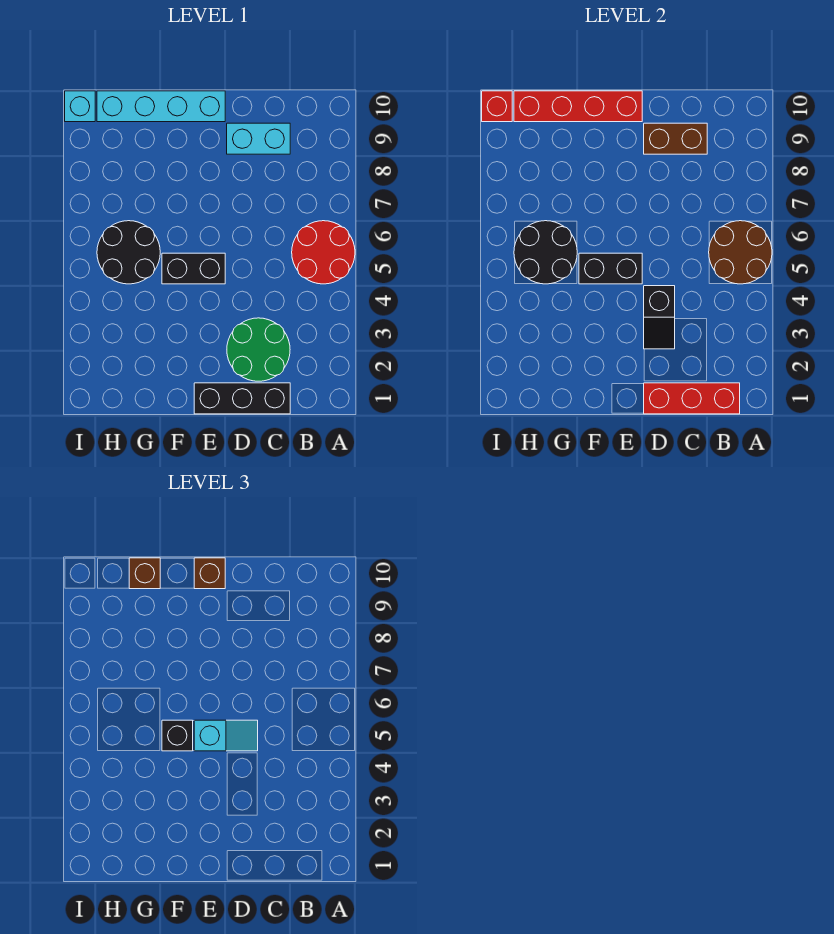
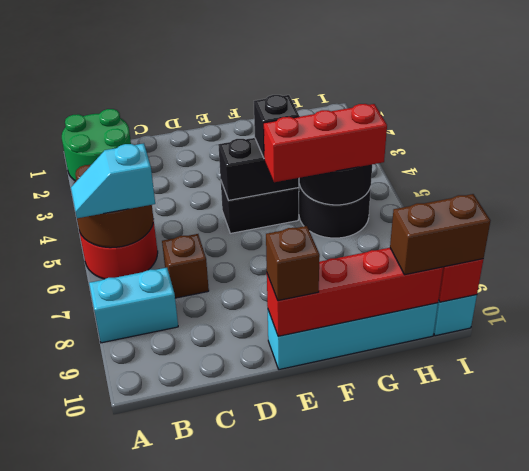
red 1x3 brick [644,383,740,414] -> red 1x3 brick moved to [264,104,387,182]
black 1x3 brick [194,383,290,414] -> none
green 2x2 round brick [227,318,290,381] -> green 2x2 round brick moved to [62,109,131,180]
cyan 1x2 brick [227,123,290,154] -> cyan 1x2 brick moved to [89,268,178,343]
brown 1x2 brick [644,123,707,154] -> brown 1x2 brick moved to [390,194,490,275]
black 1x2 slope [644,286,675,349] -> none
cyan 1x2 slope [194,720,258,751] -> cyan 1x2 slope moved to [71,143,155,218]
brown 1x1 brick [129,558,160,589] -> brown 1x1 brick moved to [162,234,209,298]

